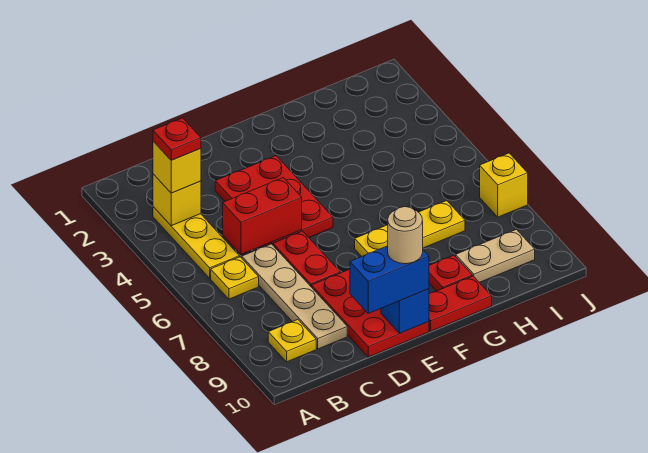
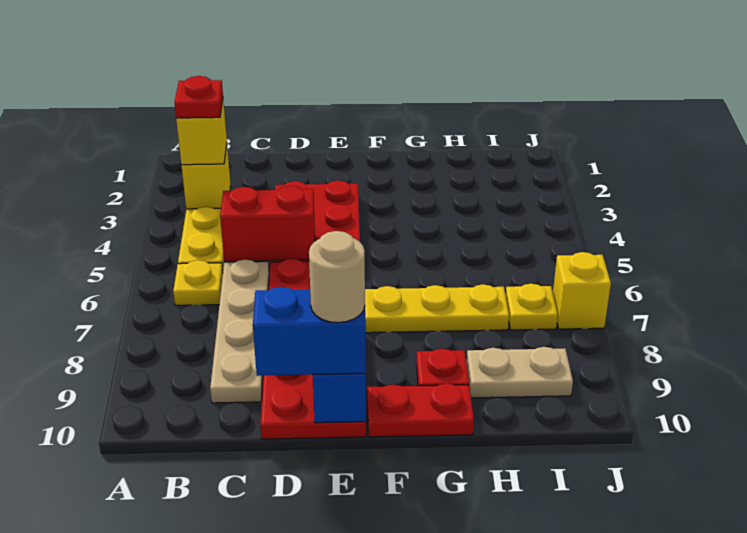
yellow 1x1 plate [268,320,316,362] -> yellow 1x1 plate moved to [506,284,558,330]

